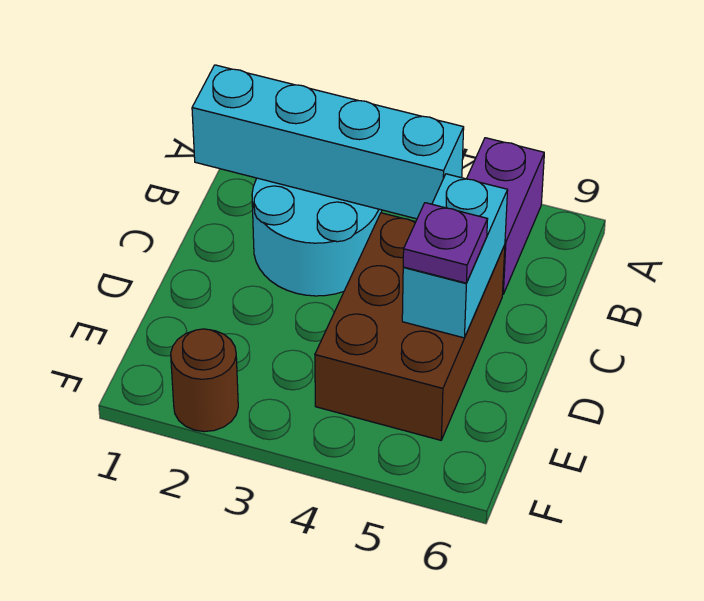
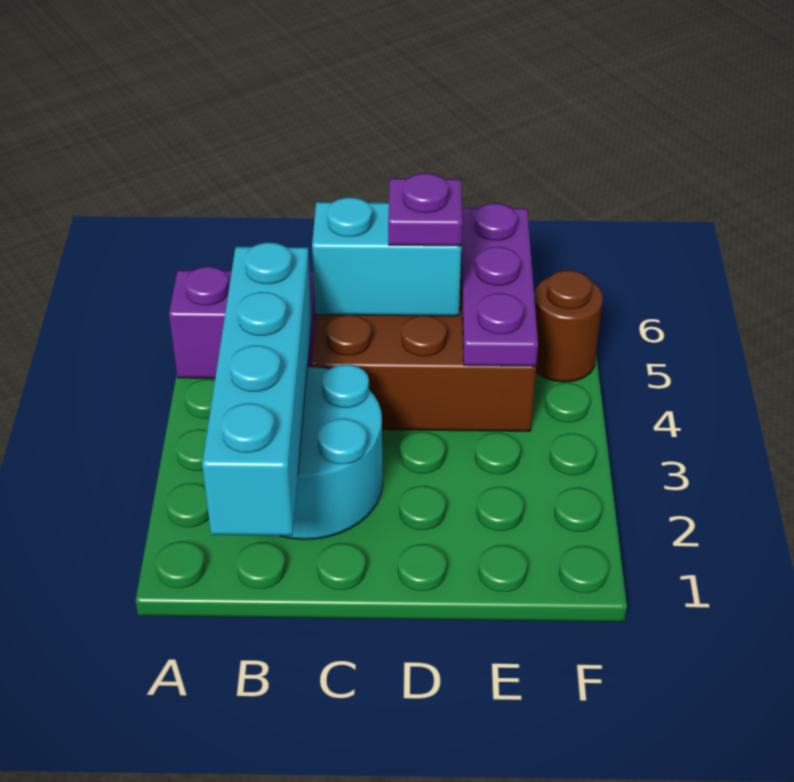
none -> purple 1x3 plate [461,203,538,366]
brown 1x1 round brick [171,329,238,432] -> brown 1x1 round brick moved to [534,270,603,382]

